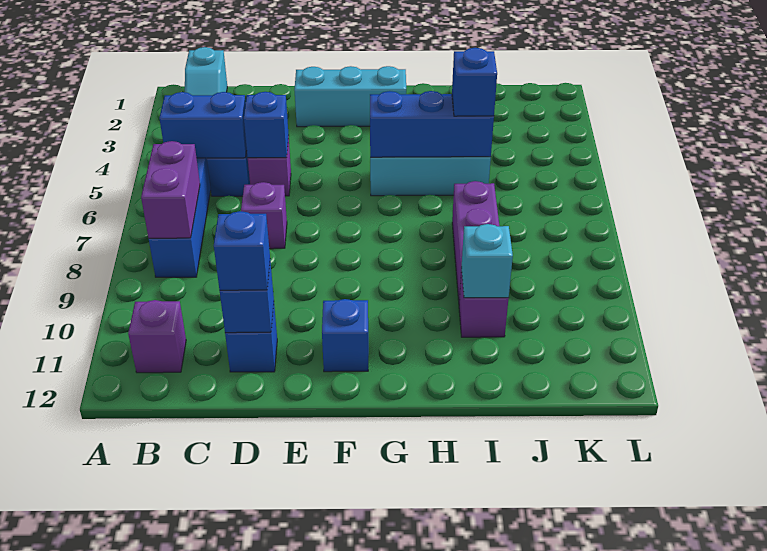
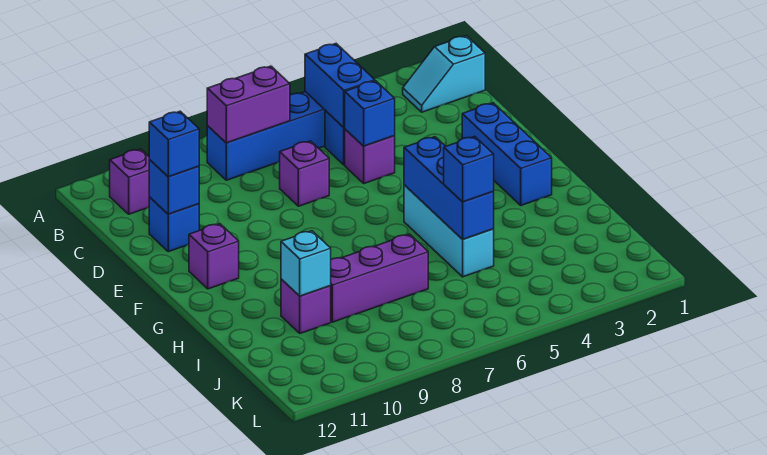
cyan 1x3 brick [294,66,406,127] -> blue 1x3 brick [462,103,552,205]
blue 1x1 brick [322,299,368,372] -> purple 1x1 brick [189,224,239,289]

